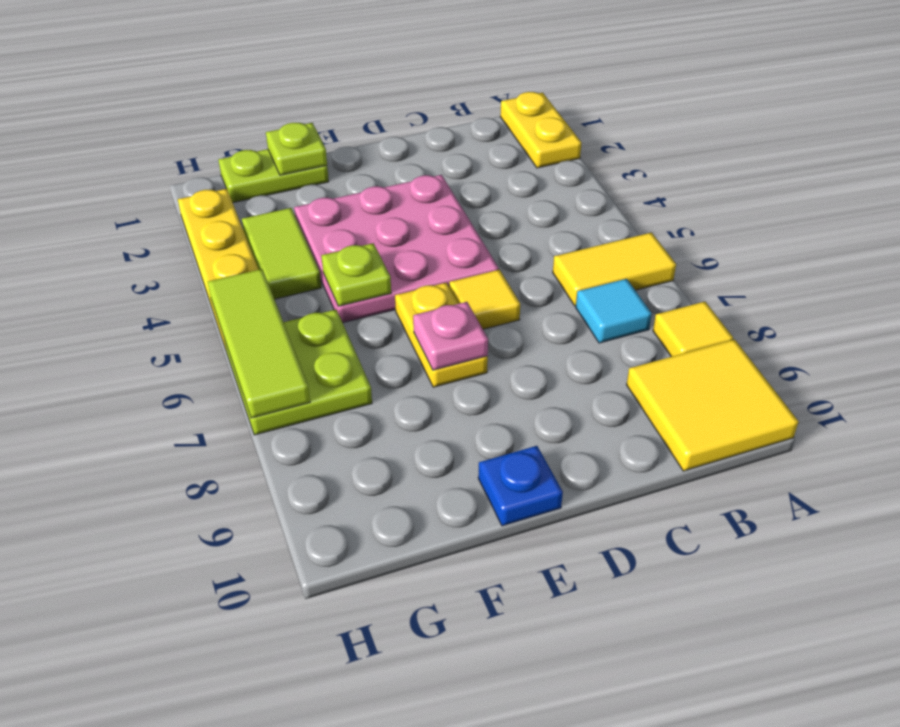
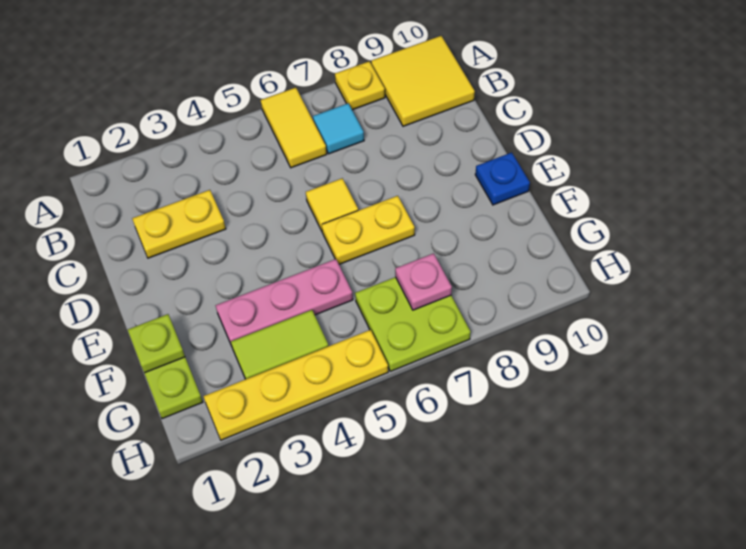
yellow 1x2 plate [500,92,581,168] -> yellow 1x2 plate moved to [132,190,226,258]
yellow 1x1 tile [653,302,733,357] -> yellow 1x1 plate [335,61,385,110]
pink 3x3 plate [294,175,499,323] -> pink 1x3 plate [215,259,353,344]
pink 1x1 plate [413,302,488,370] -> pink 1x1 plate moved to [395,253,452,310]
lime 1x1 plate [321,243,391,306] -> none
lime 1x3 tile [208,269,310,418] -> none

